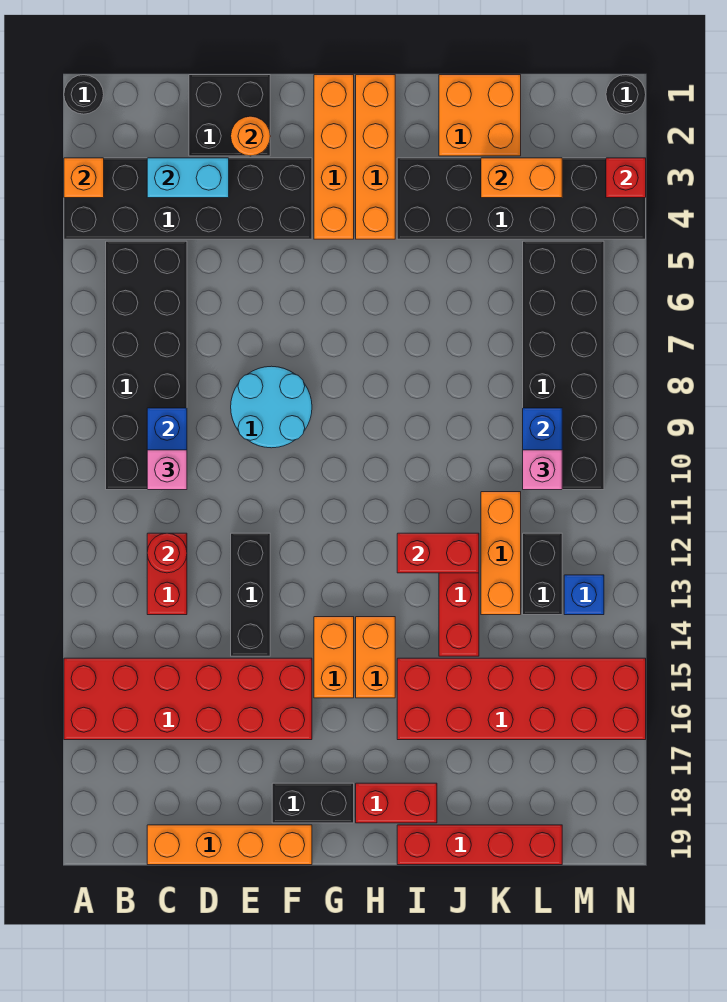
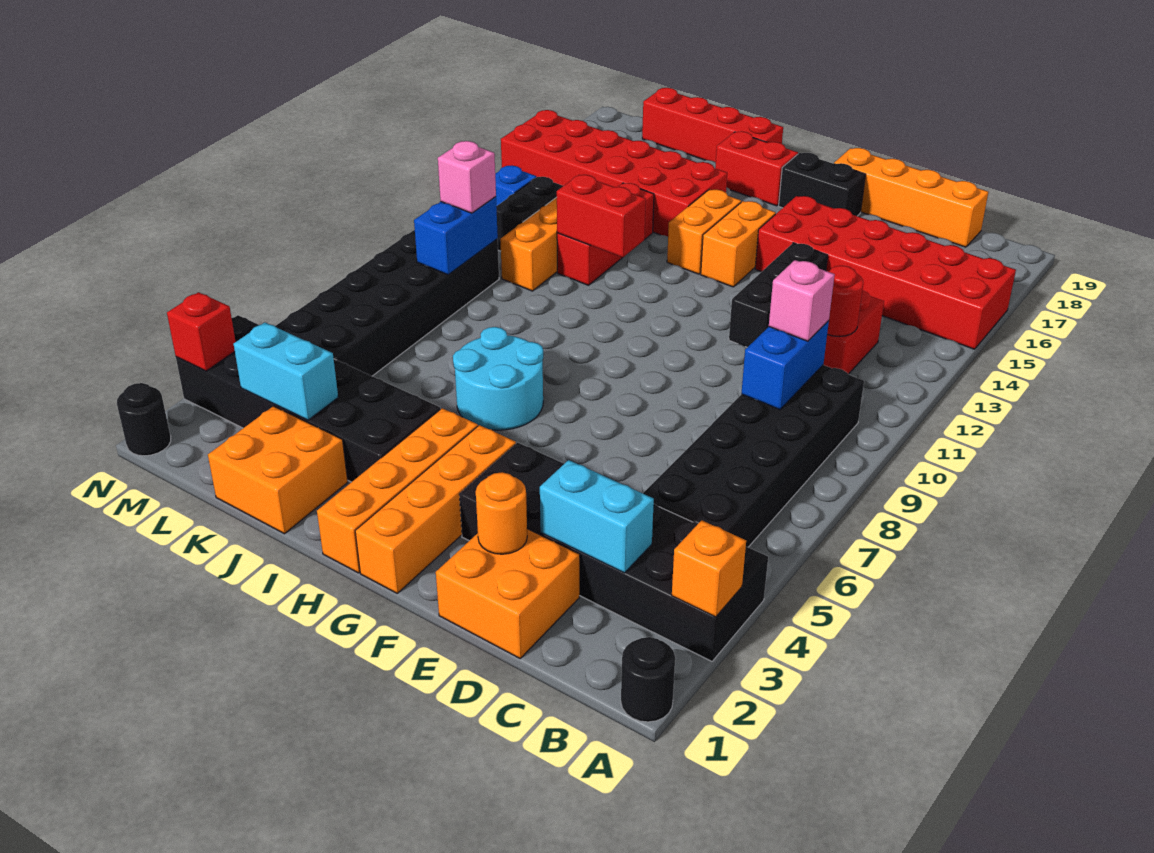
black 2x2 brick [189,75,270,156] -> orange 2x2 brick [436,529,580,658]
cyan 2x2 round brick [231,366,312,448] -> cyan 2x2 round brick moved to [453,327,543,430]
orange 1x2 brick [481,158,562,198] -> cyan 1x2 brick [234,322,338,420]

